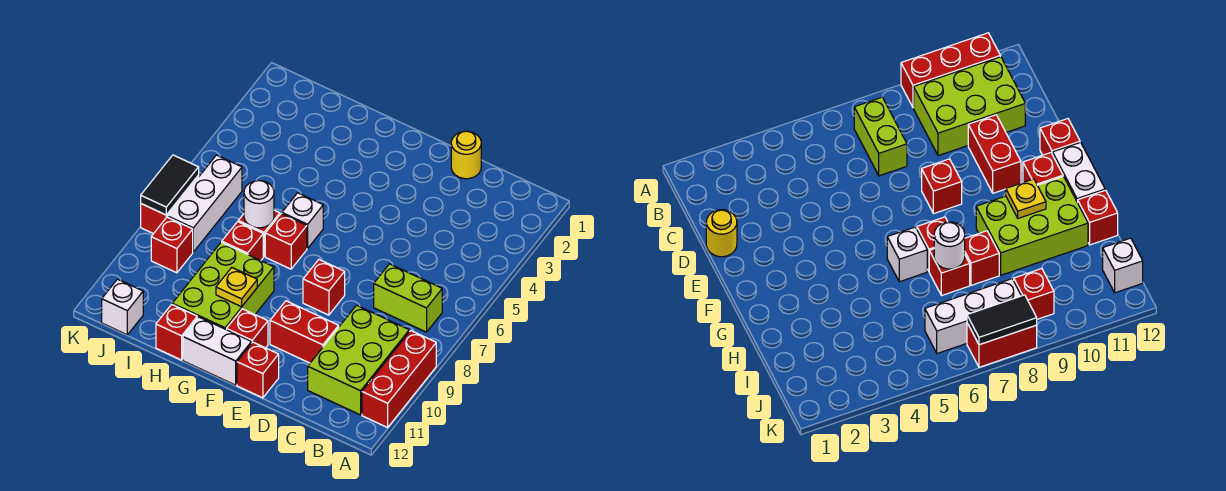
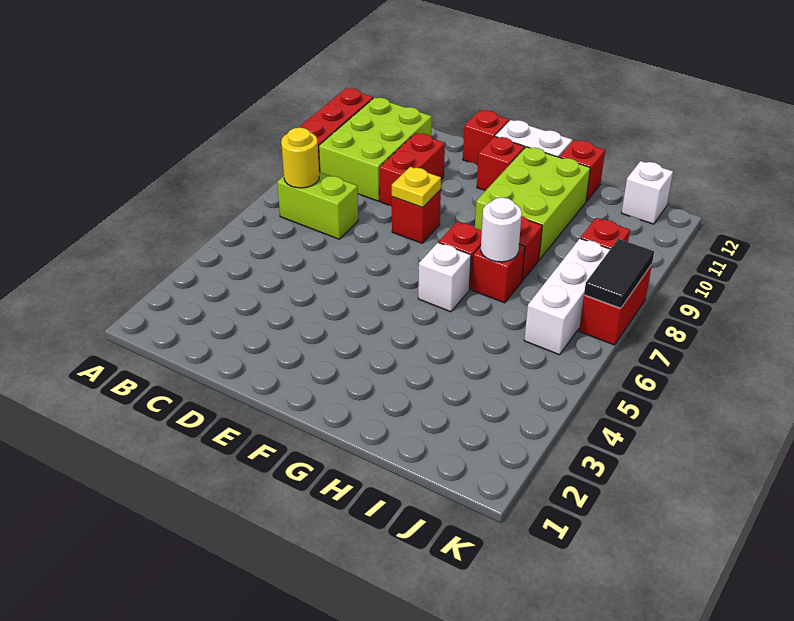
yellow 1x1 round brick [451,131,481,179] -> yellow 1x1 round brick moved to [281,128,319,188]
red 1x2 brick [270,301,339,363] -> red 1x2 brick turned to [380,133,445,206]
yellow 1x1 plate [216,268,257,307] -> yellow 1x1 plate moved to [392,167,441,208]

